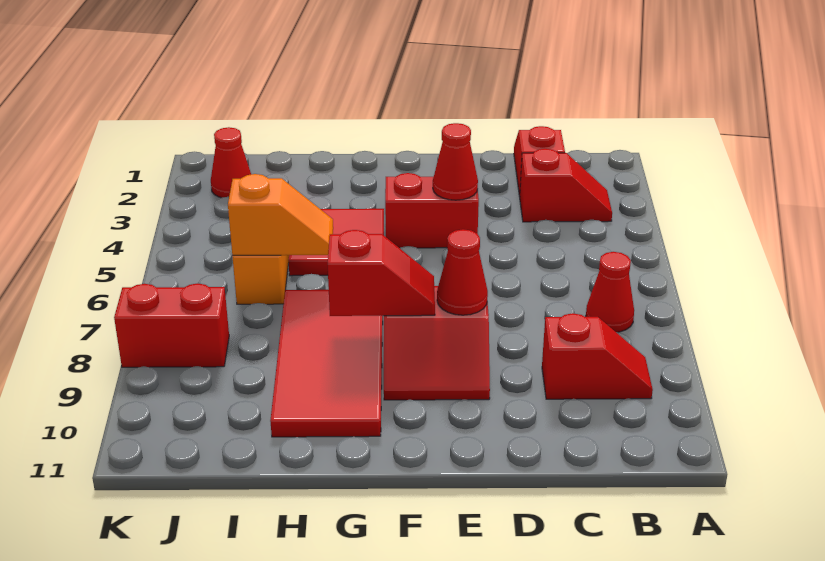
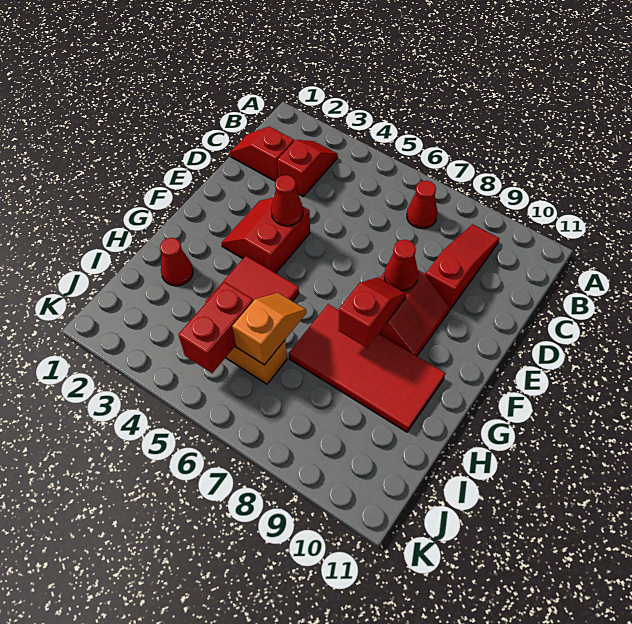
red 1x2 slope [542,313,653,399] -> red 1x3 slope [426,224,500,310]
red 1x1 cone [211,127,251,198] -> red 1x1 cone moved to [160,238,193,286]
red 1x2 brick [114,283,229,367] -> red 1x2 brick moved to [178,282,253,373]

